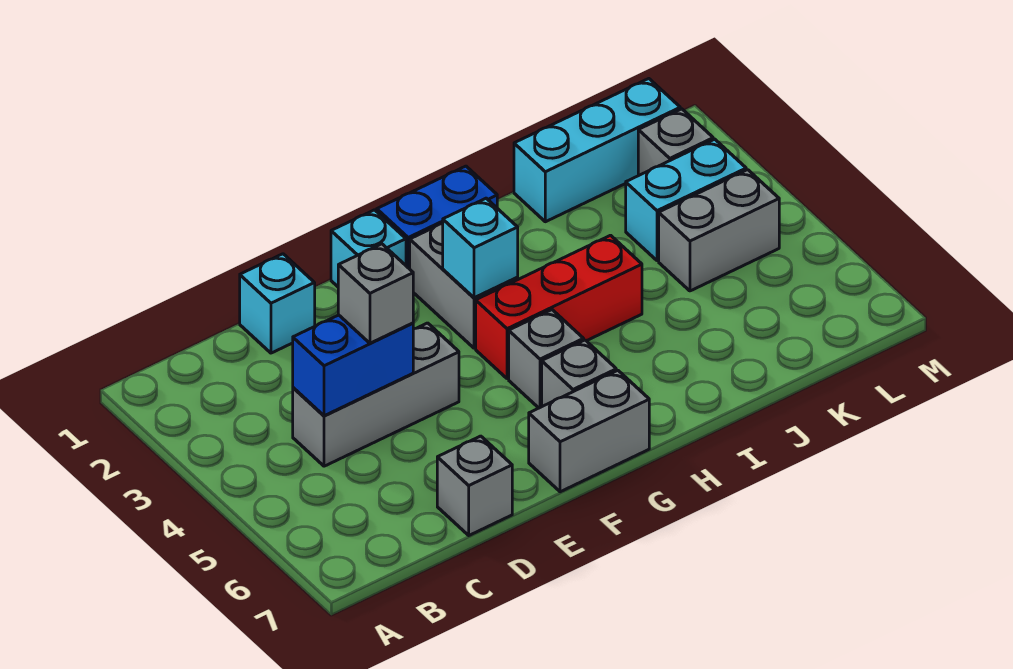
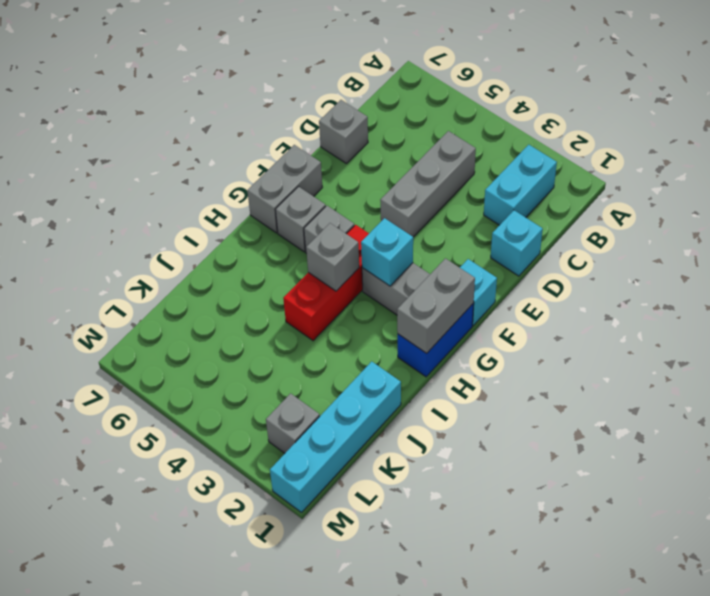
blue 1x2 brick [293,315,413,416] -> none
grey 1x1 brick [338,244,413,343] -> grey 1x1 brick moved to [306,223,359,291]
cyan 1x3 brick [514,79,680,222] -> cyan 1x4 brick [270,361,401,513]
cyan 1x2 brick [626,139,746,261] -> cyan 1x2 brick moved to [484,145,557,225]
grey 1x2 brick [659,170,779,291] -> grey 1x2 brick moved to [397,258,475,353]

